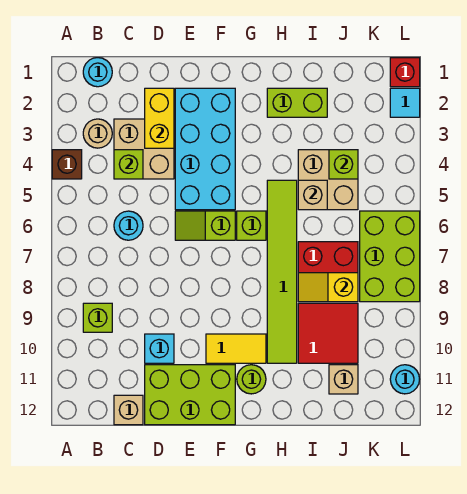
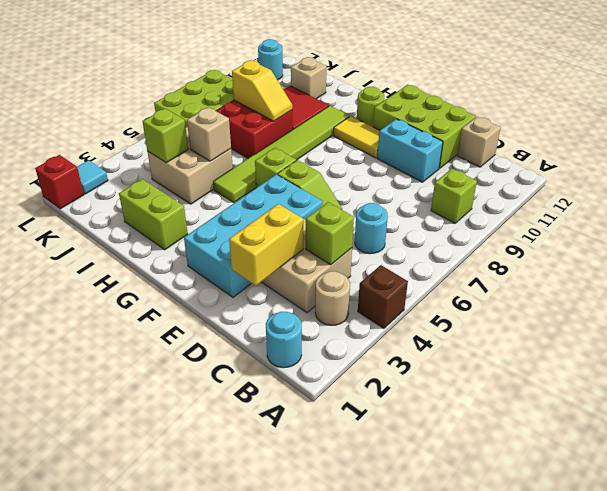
cyan 1x1 brick [145,334,174,363] -> cyan 1x2 brick [377,119,443,182]

